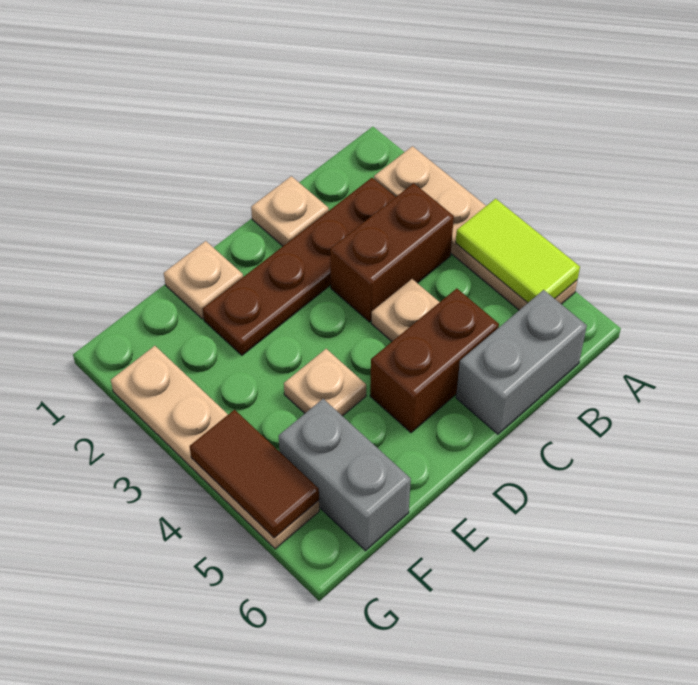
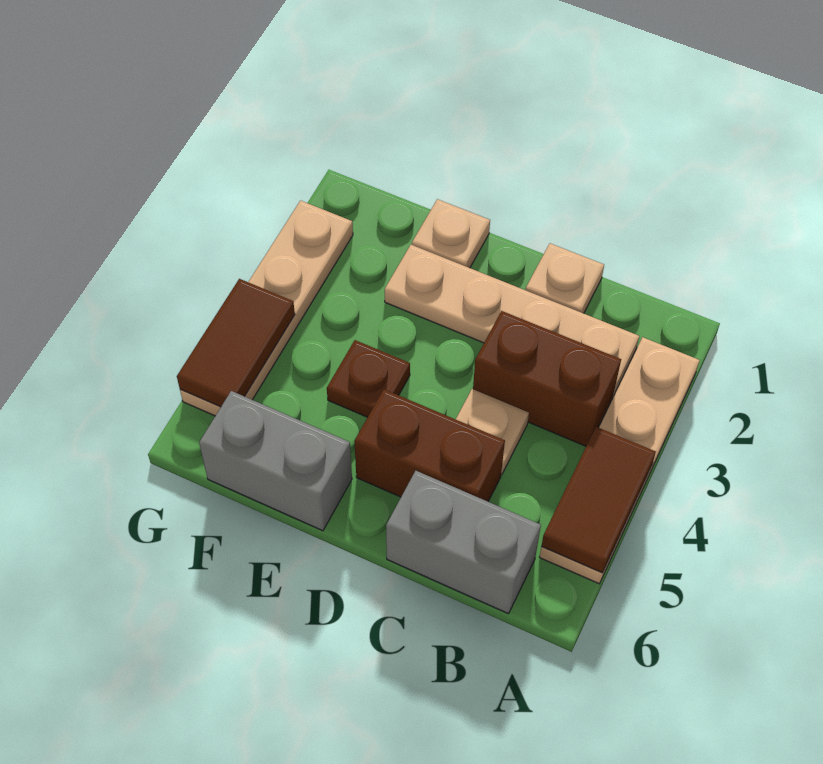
lime 1x2 tile [456,199,580,303] -> brown 1x2 tile [541,427,656,573]
brown 1x4 plate [203,178,395,355] -> tan 1x4 plate [385,245,639,396]
tan 1x1 plate [284,349,366,416] -> brown 1x1 plate [327,340,410,417]
grey 1x2 brick [279,399,411,551] -> grey 1x2 brick turned to [199,391,352,531]

